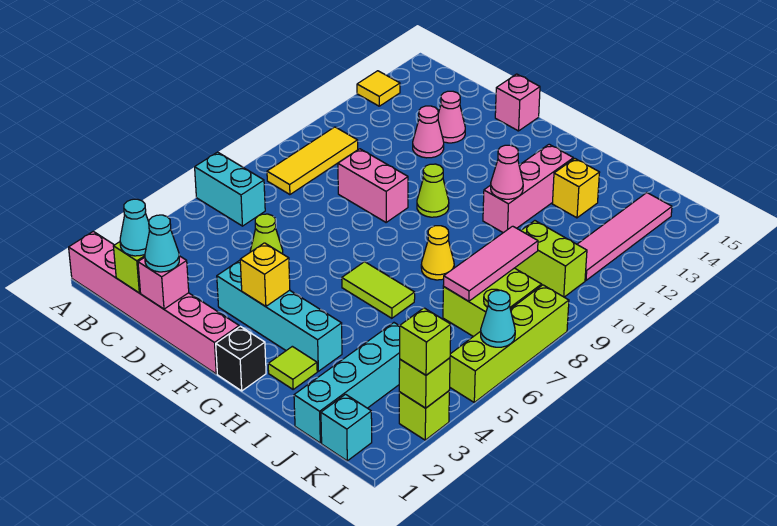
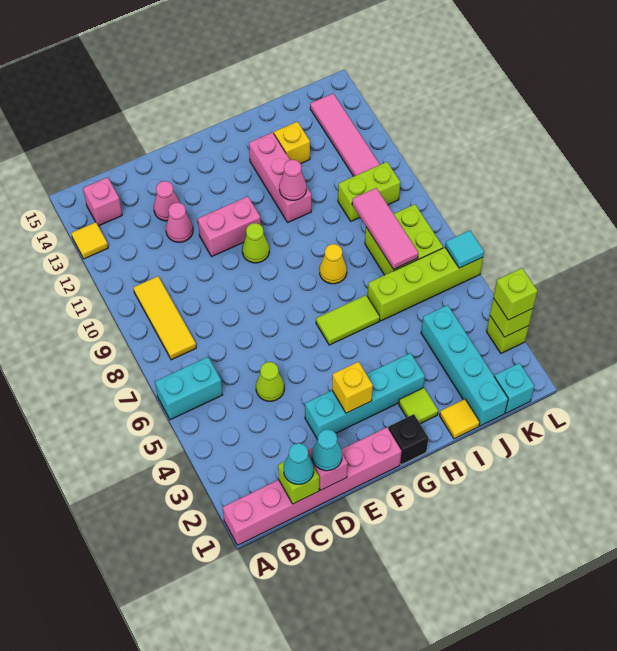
pink 1x2 brick [338,149,408,222] -> pink 1x2 brick moved to [198,196,261,257]
pink 1x1 brick [495,74,540,131] -> pink 1x1 brick moved to [83,177,122,226]
none -> yellow 1x1 tile [440,399,480,439]
lime 1x4 brick [450,285,569,402] -> lime 1x4 brick turned to [367,248,483,321]
cyan 1x1 cone [481,290,515,347] -> cyan 1x1 tile [445,230,484,268]

